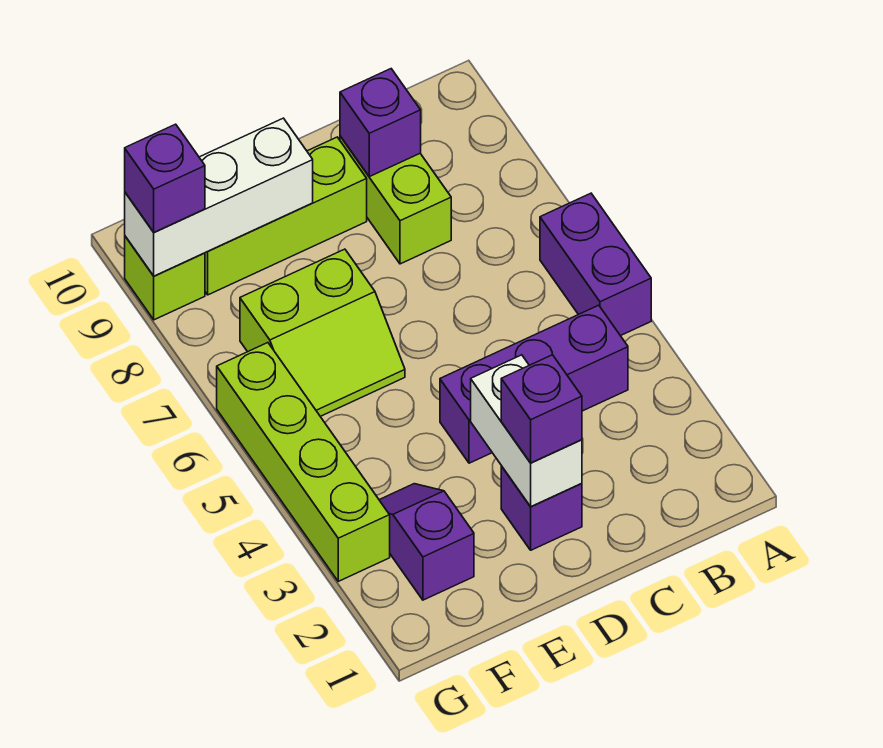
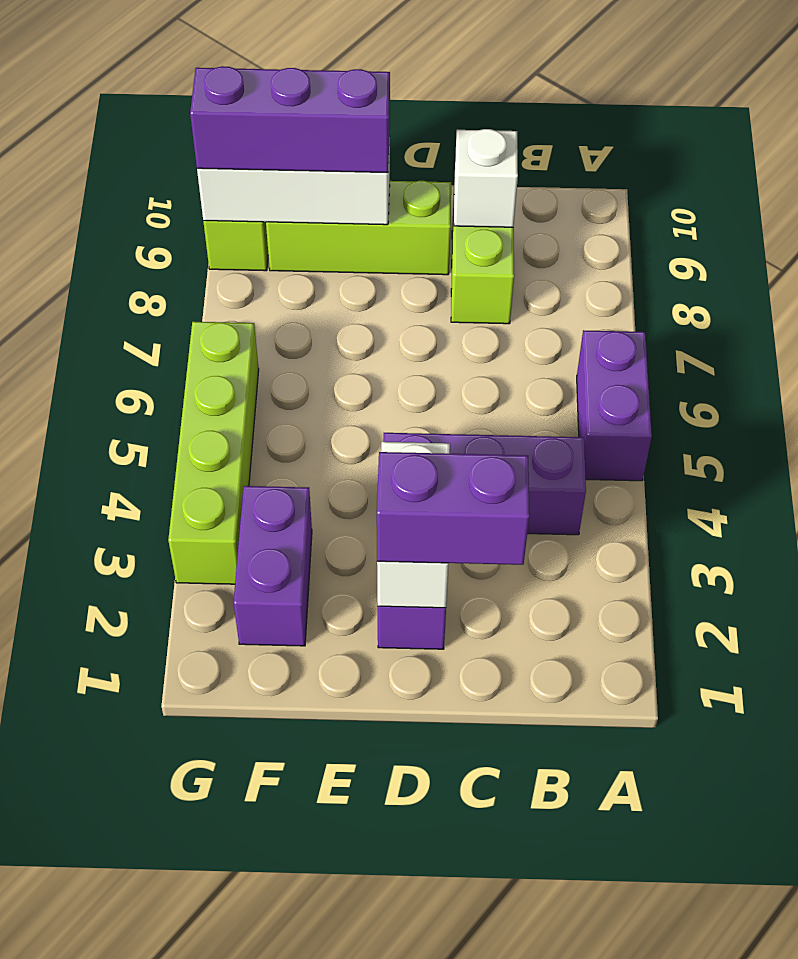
purple 1x1 brick [340,69,421,177] -> white 1x1 brick [454,129,518,227]
purple 1x1 brick [501,355,582,463] -> purple 1x2 brick [377,452,529,565]
lime 2x2 slope [240,249,405,416] -> none
purple 1x2 slope [380,484,474,600] -> purple 1x2 brick [234,486,312,646]
purple 1x1 brick [125,124,205,232] -> purple 1x3 brick [190,66,390,173]

